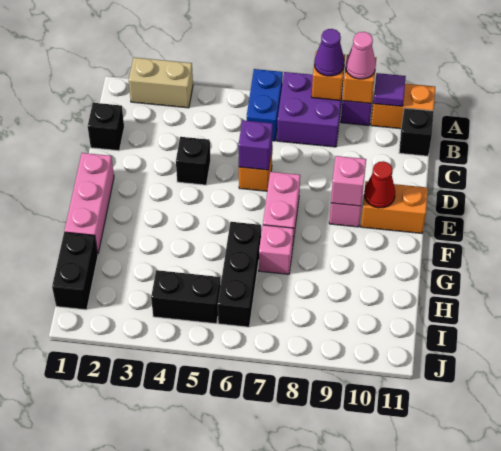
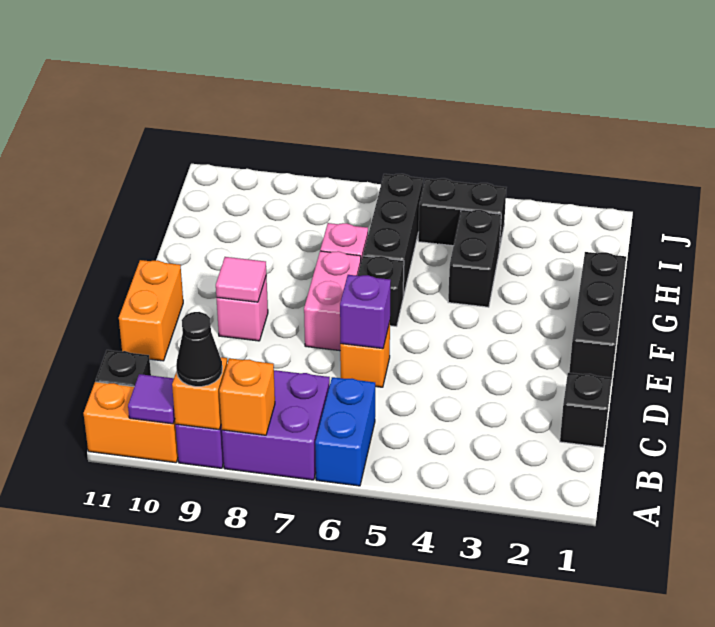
tan 1x2 brick [129,58,193,108] -> none
purple 1x1 cone [314,29,344,76] -> none
pink 1x1 cone [346,32,376,79] -> black 1x1 cone [176,312,222,387]
black 1x1 brick [176,137,211,185] -> black 1x1 brick moved to [358,256,404,326]
pink 1x3 brick [64,153,114,253] -> black 1x3 brick [569,252,626,382]
pink 1x1 brick [331,156,366,206] -> pink 1x1 tile [216,257,266,302]
orange 1x2 brick [361,181,428,233] -> orange 1x2 brick turned to [119,260,183,361]
red 1x1 cone [364,161,395,208] -> none
black 1x2 brick [52,232,98,310] -> black 1x2 brick moved to [448,210,501,307]

